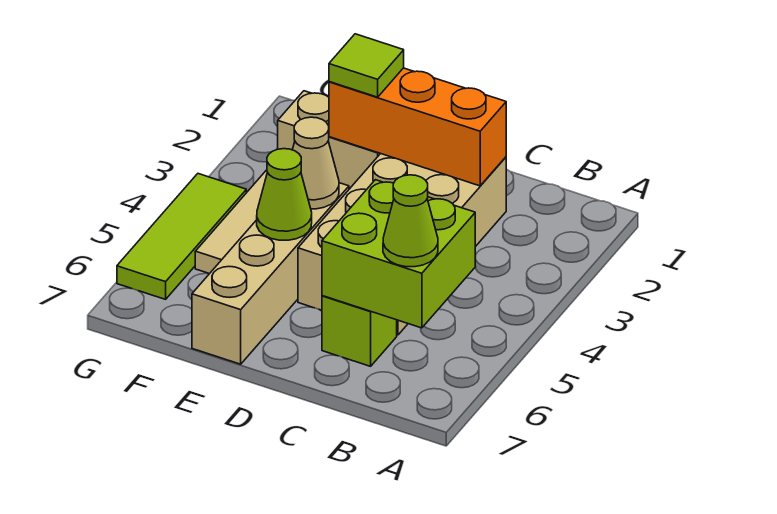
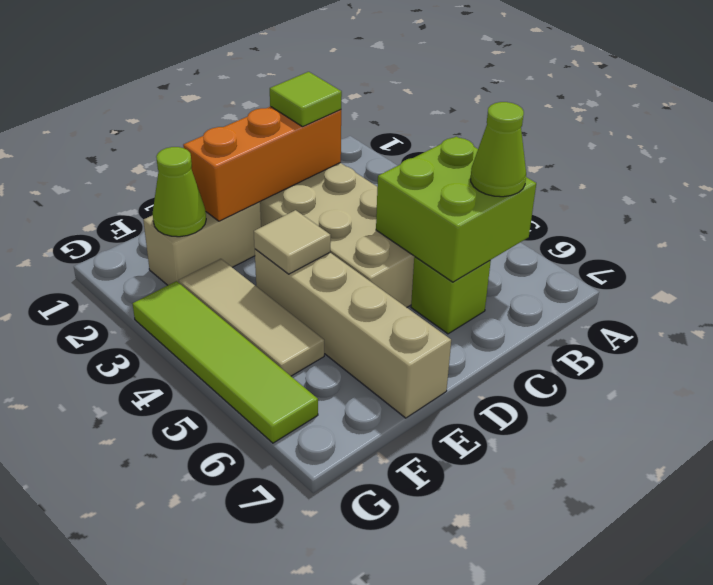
lime 1x1 tile [329,34,404,97] -> lime 1x1 tile moved to [270,72,342,127]
tan 1x1 cone [293,117,339,209] -> tan 1x1 tile [254,210,331,274]
lime 1x1 cone [257,149,312,240] -> lime 1x1 cone moved to [153,147,206,237]
lime 1x3 tile [117,174,246,299] -> lime 1x4 tile [133,281,318,443]

